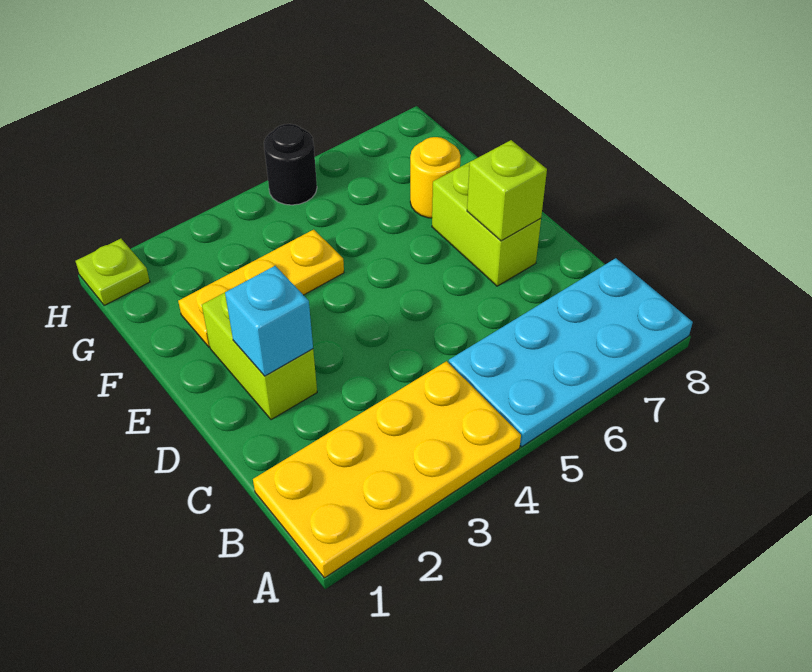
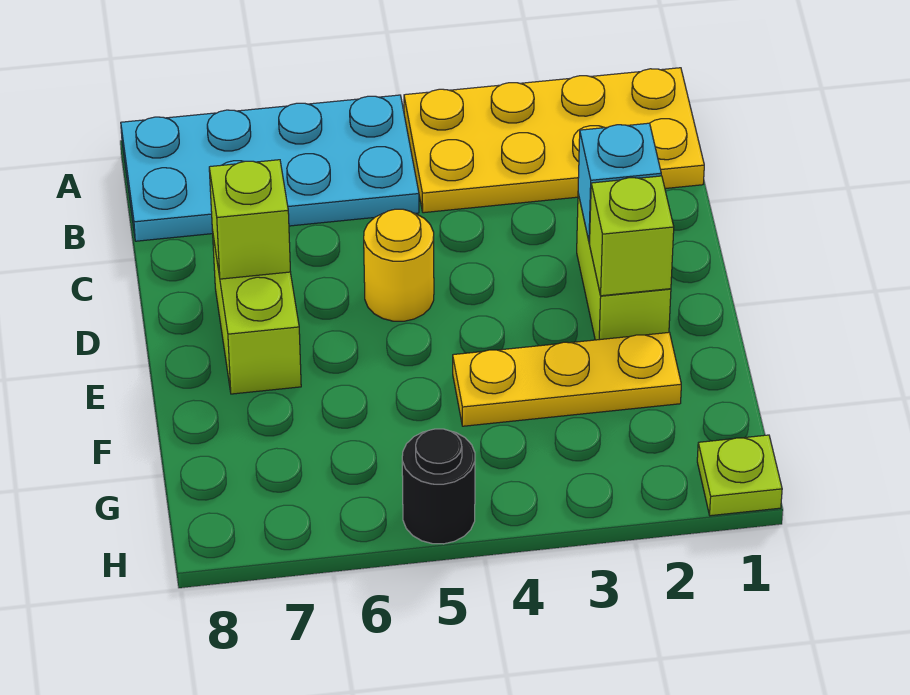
none -> lime 1x1 brick [590,176,674,296]
yellow 1x1 round brick [410,137,461,218] -> yellow 1x1 round brick moved to [364,209,434,321]

